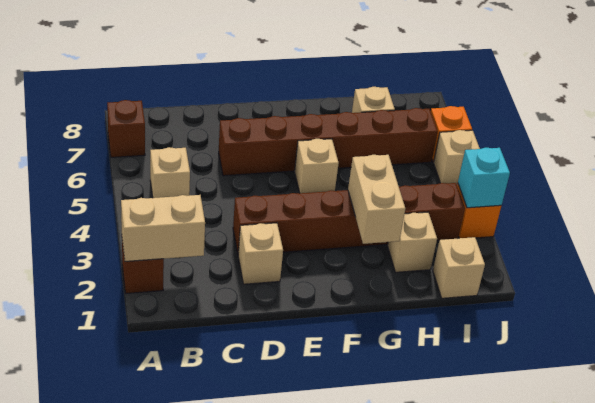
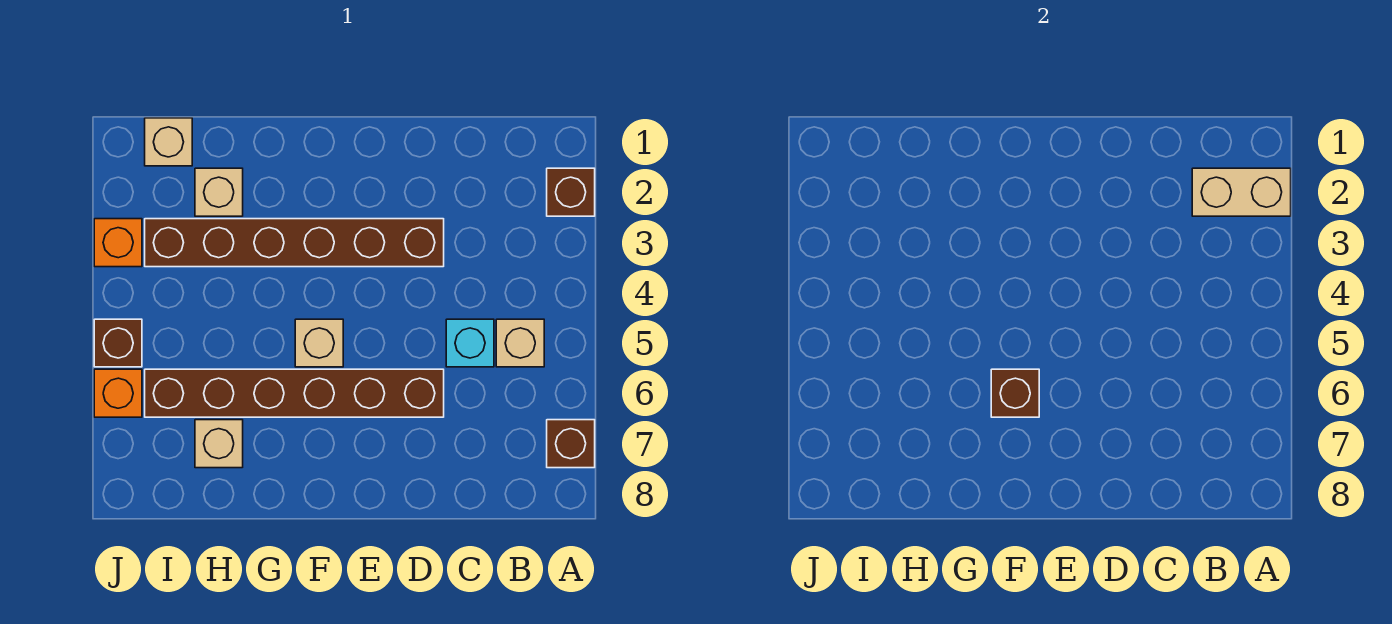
tan 1x1 brick [238,223,283,284] -> none
none -> brown 1x1 brick [991,369,1039,417]
tan 1x2 brick [348,155,405,244] -> none
cyan 1x1 brick [458,148,510,208] -> cyan 1x1 brick moved to [446,319,494,367]
tan 1x1 brick [434,130,480,184] -> brown 1x1 brick [94,319,142,367]

